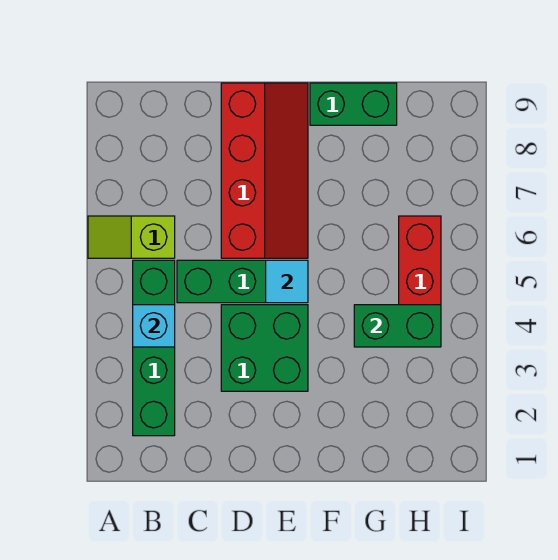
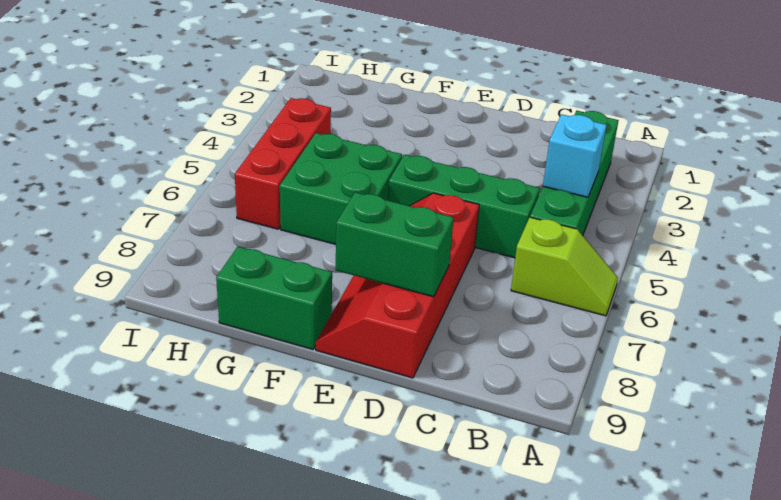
green 2x2 brick [221,305,308,391] -> green 2x2 brick moved to [280,133,402,244]
cyan 1x1 tile [266,260,308,303] -> none
green 1x2 brick [354,305,441,347] -> green 1x2 brick moved to [336,192,454,297]

